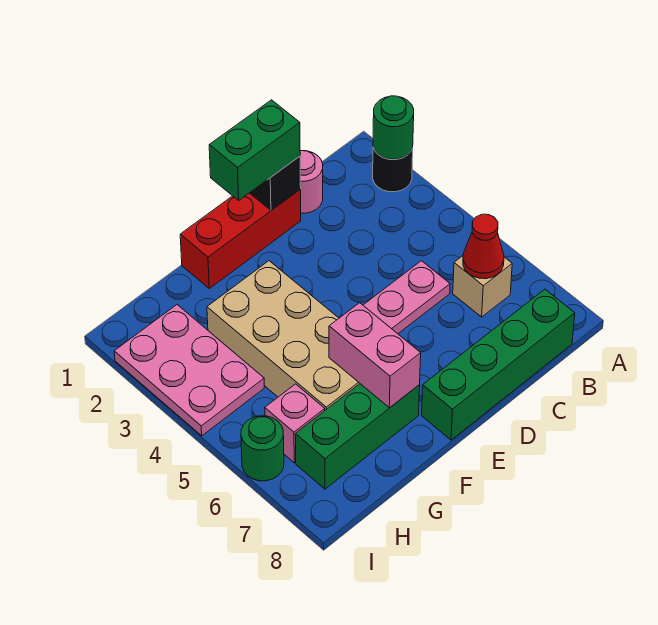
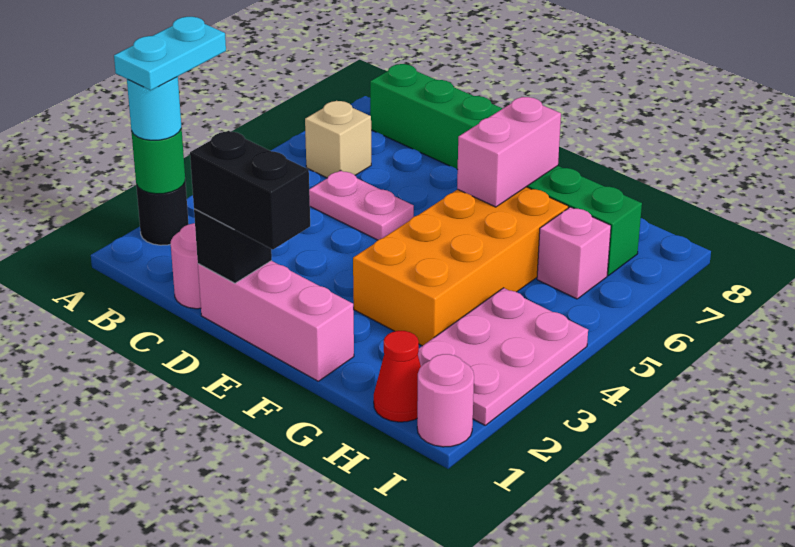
none -> cyan 1x1 round brick [127,77,181,140]
none -> cyan 1x2 plate [114,17,226,90]
red 1x1 cone [463,214,504,279] -> red 1x1 cone moved to [374,331,421,422]
red 1x3 brick [180,189,301,288] -> pink 1x3 brick [198,261,354,381]
green 1x2 brick [209,100,300,200] -> black 1x2 brick [190,131,310,250]
tan 2x4 brick [207,261,360,410] -> orange 2x4 brick [353,187,568,346]
none -> pink 1x1 round brick [417,354,474,447]
green 1x1 round brick [241,416,284,481] -> none

